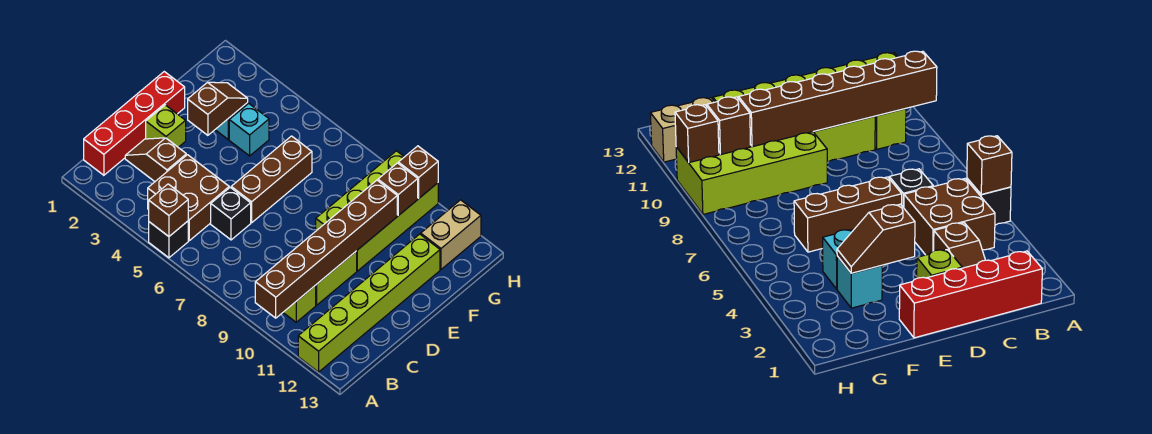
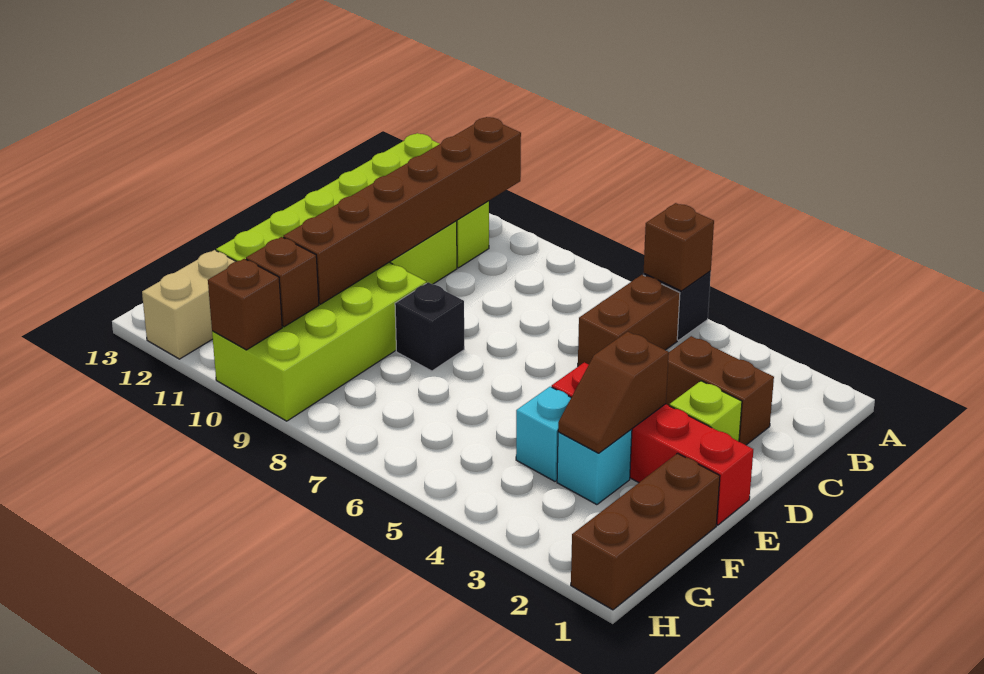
red 1x4 brick [84,72,185,175] -> red 1x4 brick turned to [552,362,753,525]
brown 2x2 brick [148,155,229,241] -> brown 1x2 brick [578,275,680,366]
brown 1x2 slope [125,138,186,182] -> brown 1x2 brick [666,336,774,445]
black 1x1 brick [211,187,251,240] -> black 1x1 brick moved to [395,282,464,371]
brown 1x3 brick [231,136,312,223] -> brown 1x3 brick moved to [571,453,720,610]

